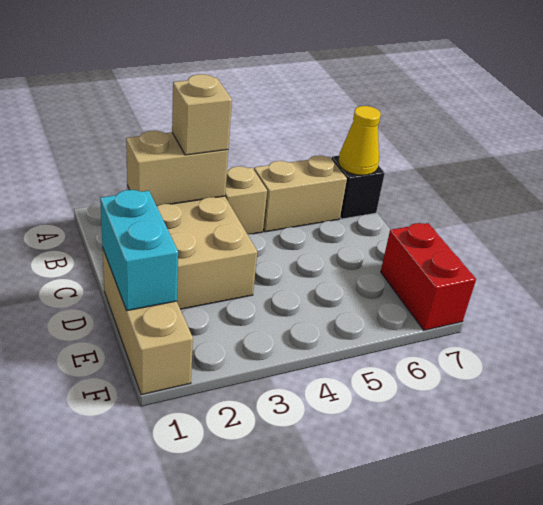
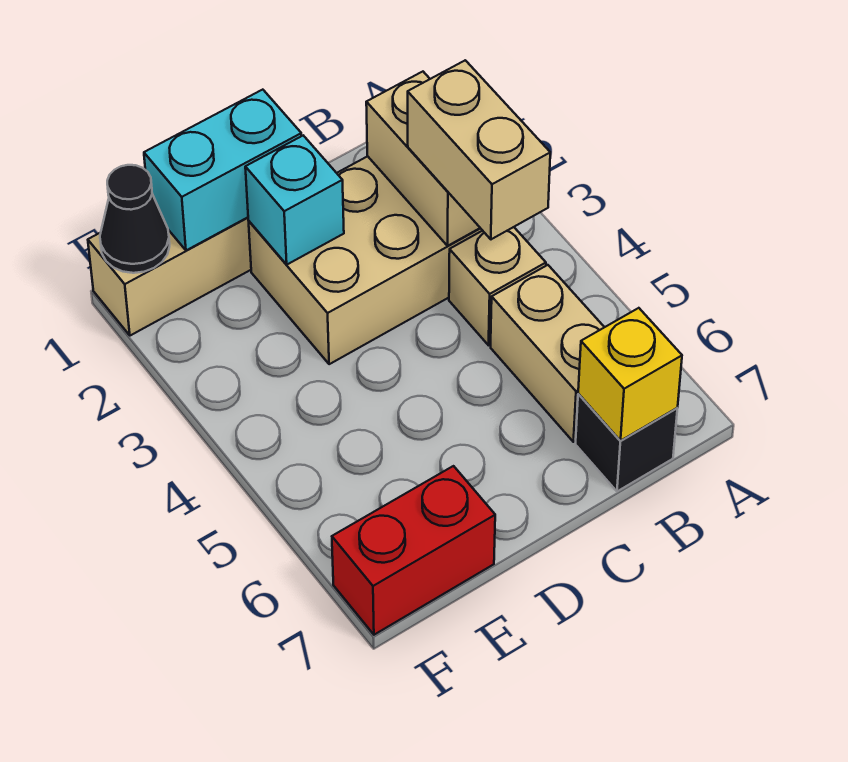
tan 1x1 brick [172,74,232,155] -> tan 1x2 brick [408,60,550,239]
yellow 1x1 cone [338,106,381,175] -> yellow 1x1 brick [578,308,682,441]
none -> cyan 1x1 brick [245,136,344,265]
none -> black 1x1 cone [100,165,170,273]

